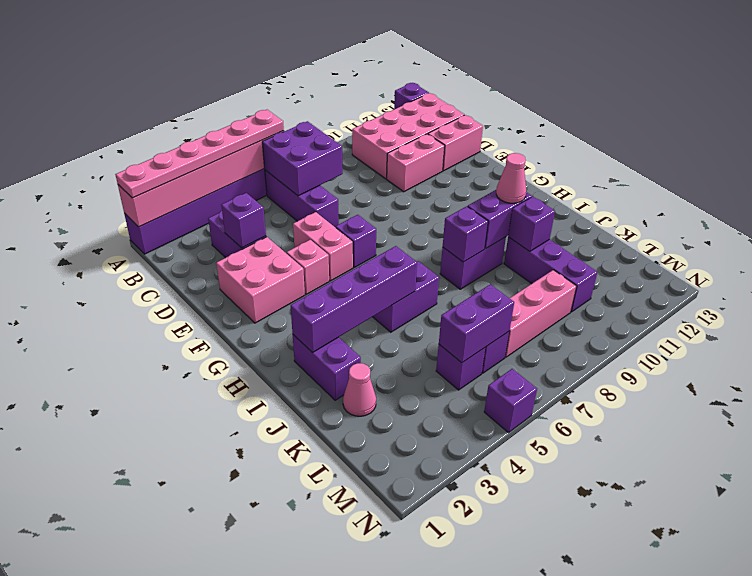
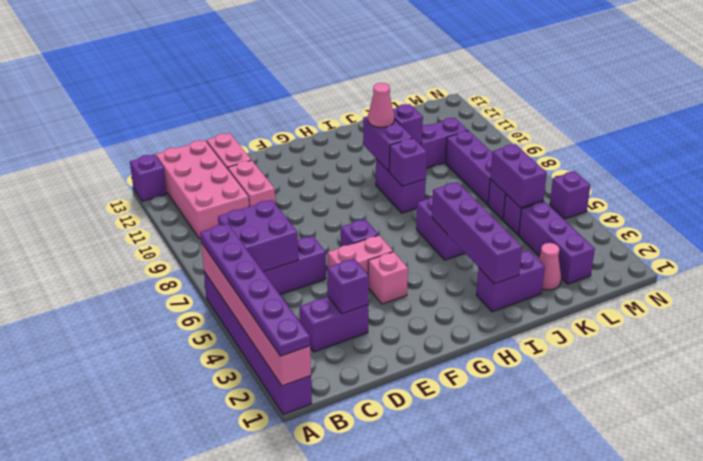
pink 1x6 plate [115,110,284,198] -> purple 1x6 plate [200,224,310,356]
pink 2x2 brick [216,237,305,323] -> none
none -> purple 1x3 brick [519,201,595,284]
pink 1x3 brick [505,270,577,357] -> purple 1x3 brick [445,131,492,205]

